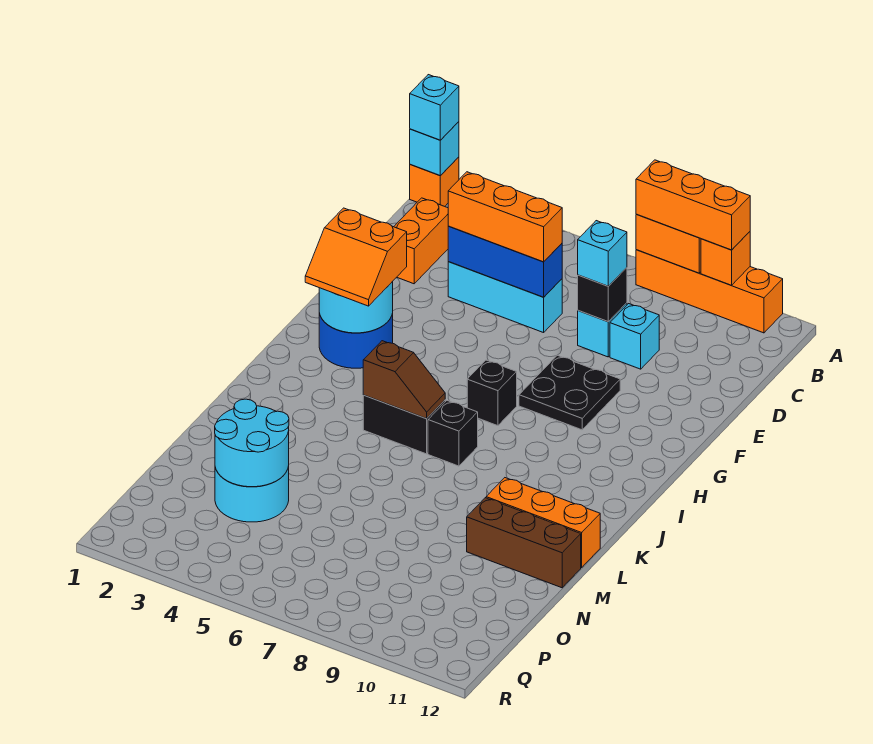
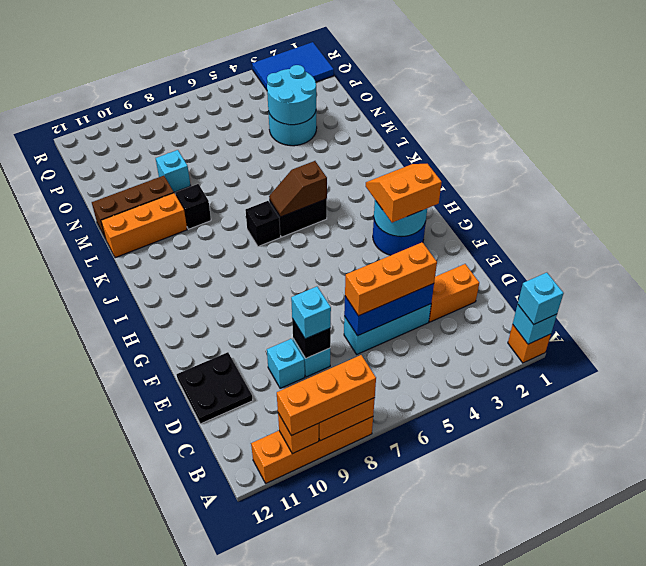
orange 1x2 brick [394,198,448,284] -> orange 1x2 brick turned to [429,264,479,322]
black 2x2 plate [519,355,620,430] -> black 2x2 plate moved to [177,352,253,424]
black 1x1 brick [467,360,517,426] -> black 1x1 brick moved to [175,184,211,229]
none -> cyan 1x1 brick [156,150,191,192]
none -> blue 2x3 tile [252,42,334,90]

